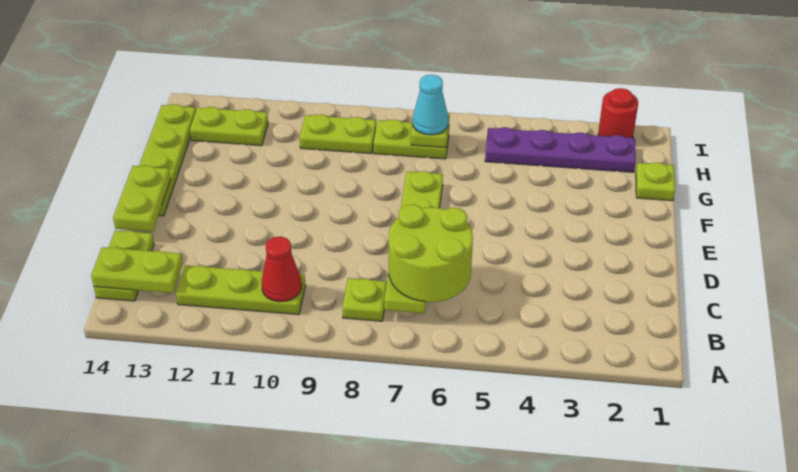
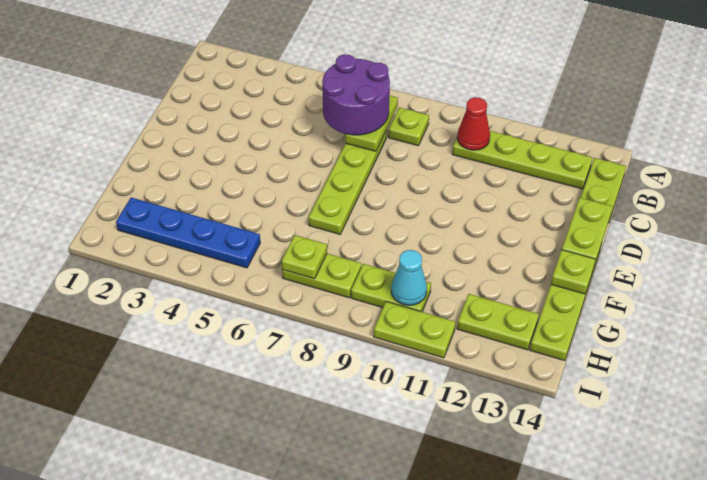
lime 2x2 round brick [389,204,473,302] -> purple 2x2 round brick [322,54,390,135]
lime 1x3 plate [176,265,306,315] -> lime 1x4 plate [452,131,592,189]
lime 1x2 plate [91,247,183,293] -> lime 1x2 plate moved to [374,302,456,358]
lime 1x1 plate [636,162,675,201] -> lime 1x1 plate moved to [551,250,596,294]
purple 1x4 plate [485,127,636,172] -> blue 1x4 plate [116,197,260,268]
cyan 1x1 cone [413,75,448,135] -> cyan 1x1 cone moved to [391,250,427,305]
red 1x1 round brick [598,88,638,138] -> none

